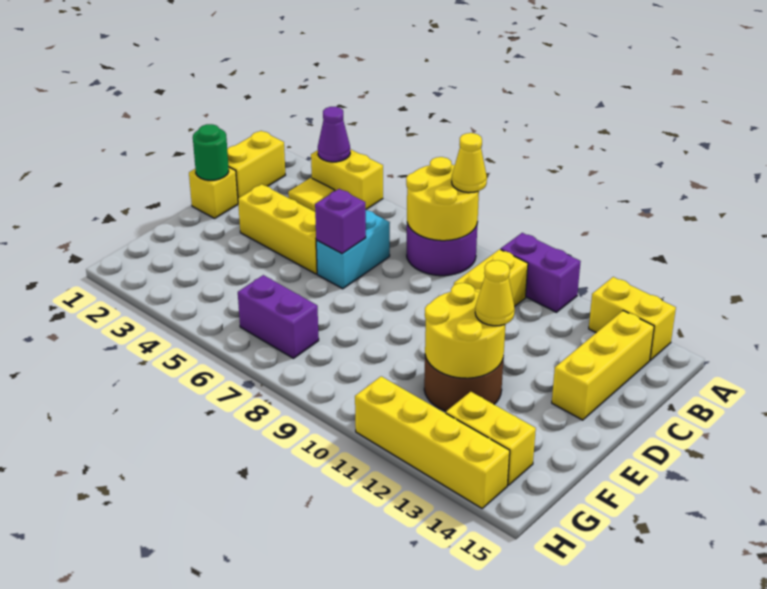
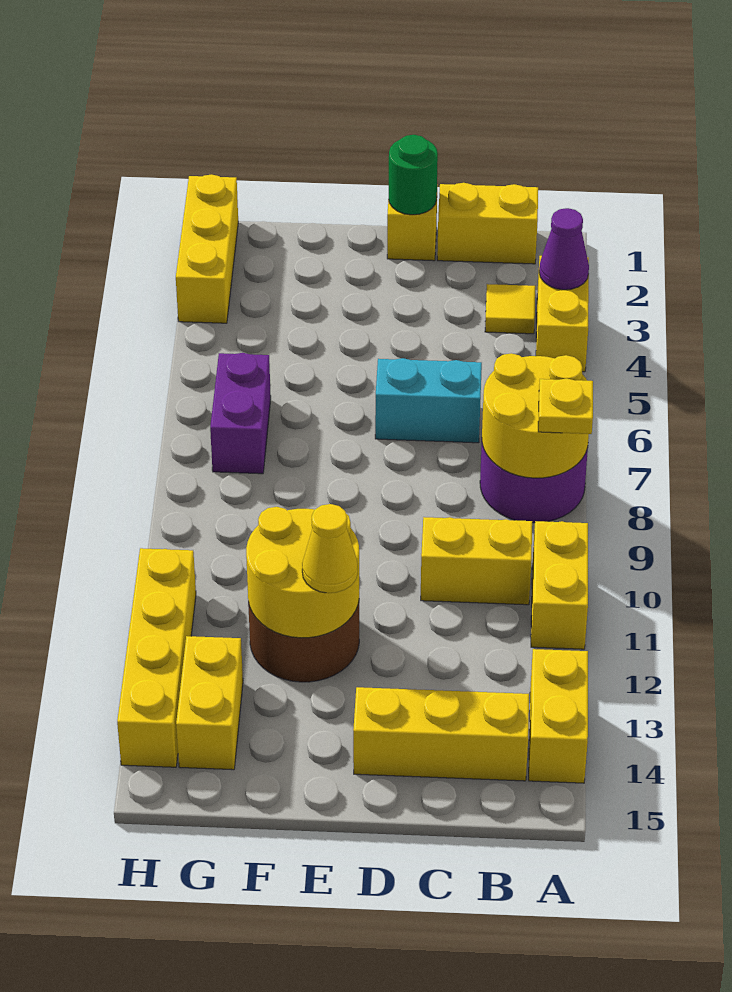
yellow 1x1 cone [452,133,487,193] -> yellow 1x1 plate [538,378,593,434]
purple 1x2 brick [501,233,581,312] -> yellow 1x2 brick [531,521,588,649]
yellow 1x3 brick [238,184,317,274] -> yellow 1x3 brick moved to [176,174,238,323]
purple 1x1 brick [315,189,366,254] -> none

